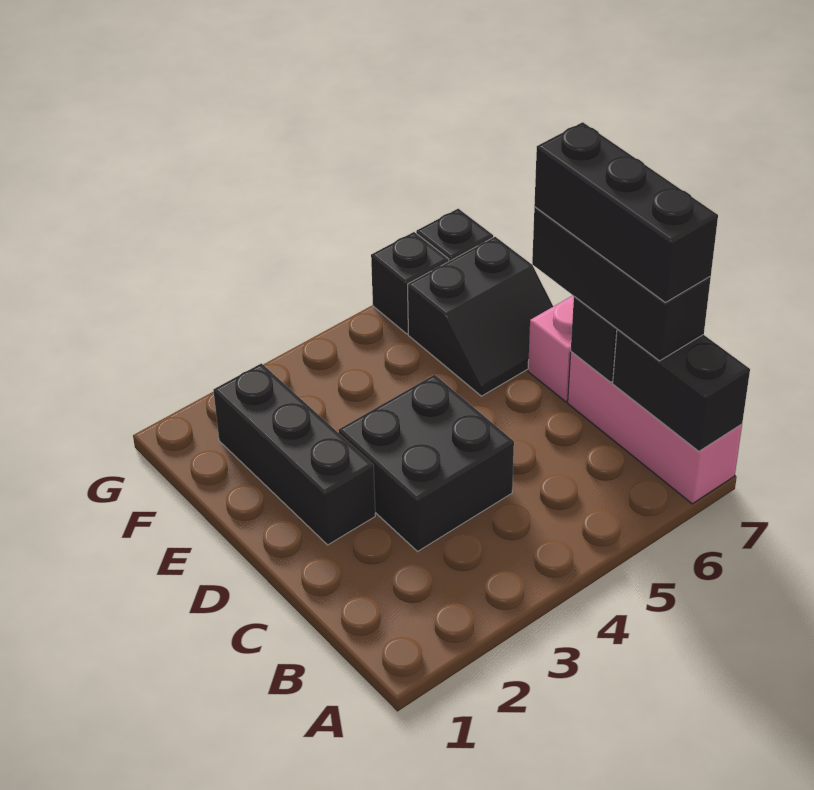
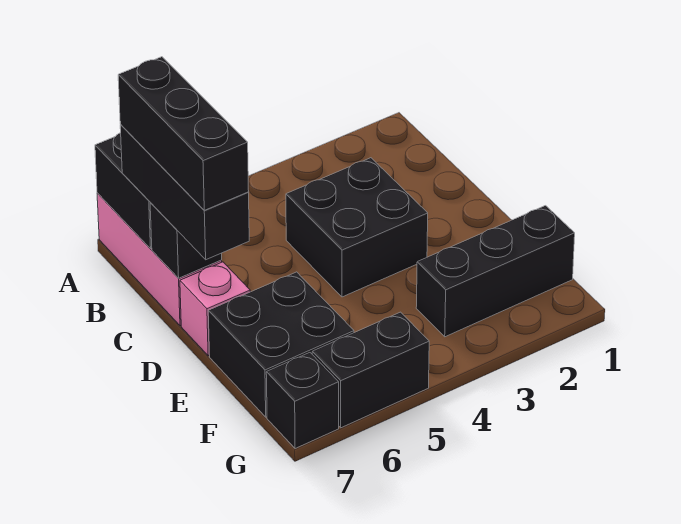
black 1x3 brick [213,363,375,545] -> black 1x3 brick turned to [416,206,575,337]
black 2x2 slope [408,237,553,396] -> black 2x2 brick [208,272,354,417]
black 1x1 brick [371,232,449,334] -> black 1x2 brick [312,312,429,428]

